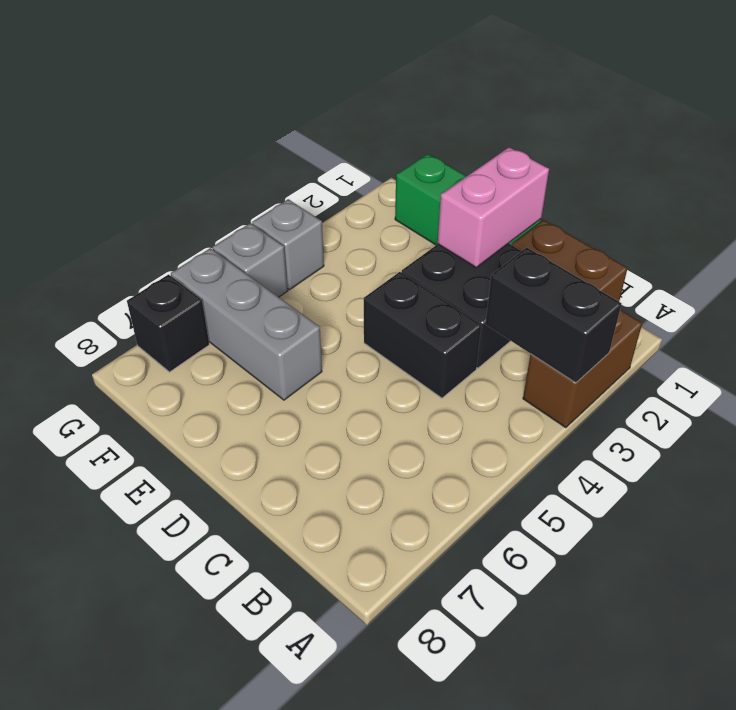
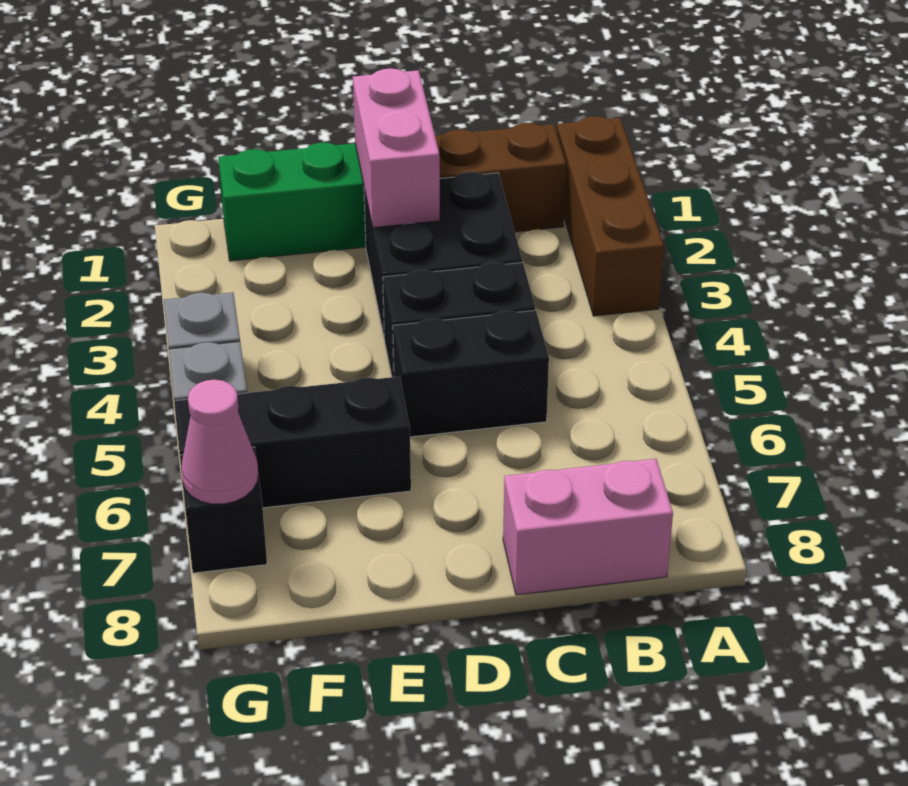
brown 1x2 brick [523,310,642,428] -> brown 1x3 brick [557,116,664,316]
black 1x2 brick [485,248,621,383] -> black 1x2 brick moved to [393,310,549,437]
none -> pink 1x2 brick [503,459,673,595]
grey 1x3 brick [171,248,322,400] -> black 1x3 brick [174,377,411,508]
none -> pink 1x1 cone [181,380,258,504]

